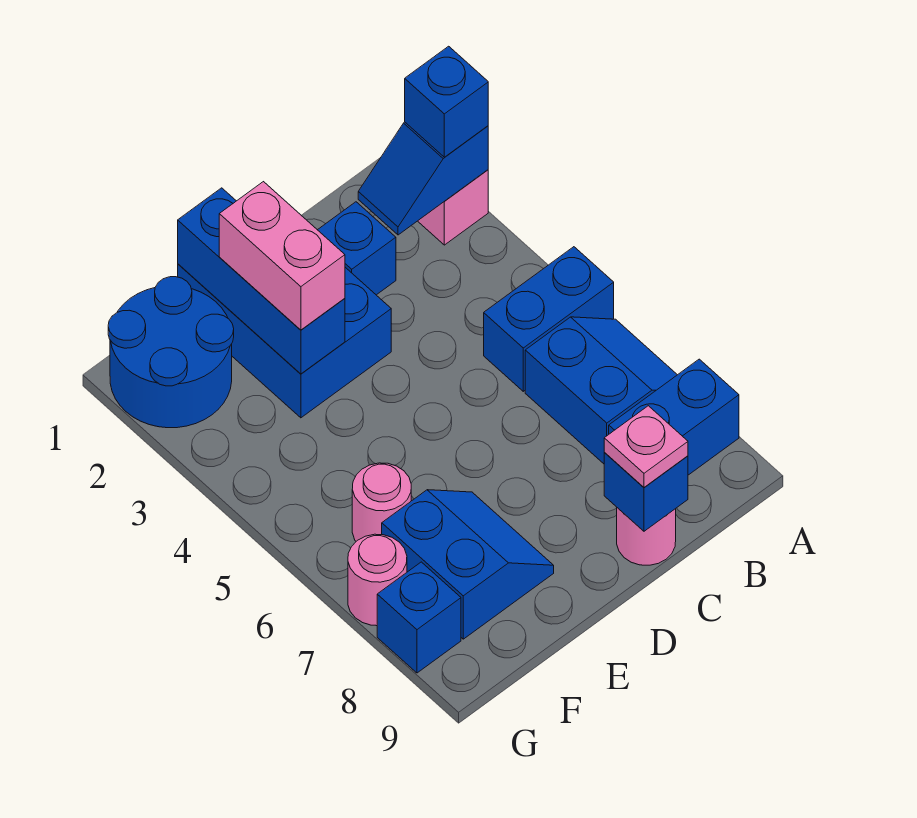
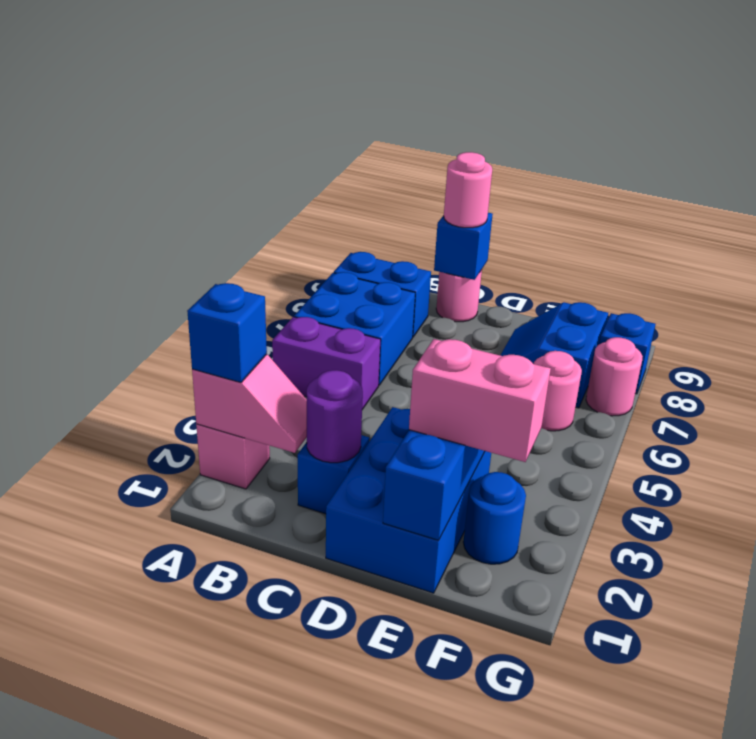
blue 1x2 slope [358,122,488,235] -> pink 1x2 slope [192,354,307,453]
blue 1x2 brick [484,247,614,391] -> purple 1x2 brick [272,317,381,409]
blue 2x2 slope [525,317,677,464] -> blue 2x2 brick [294,272,415,385]
none -> purple 1x1 round brick [307,370,363,463]
pink 1x1 plate [604,406,688,487] -> pink 1x1 round brick [444,152,492,228]
pink 1x2 brick [219,182,345,330] -> pink 1x2 brick turned to [409,339,551,462]
blue 2x2 round brick [108,277,234,428] -> blue 1x1 round brick [463,472,526,564]

